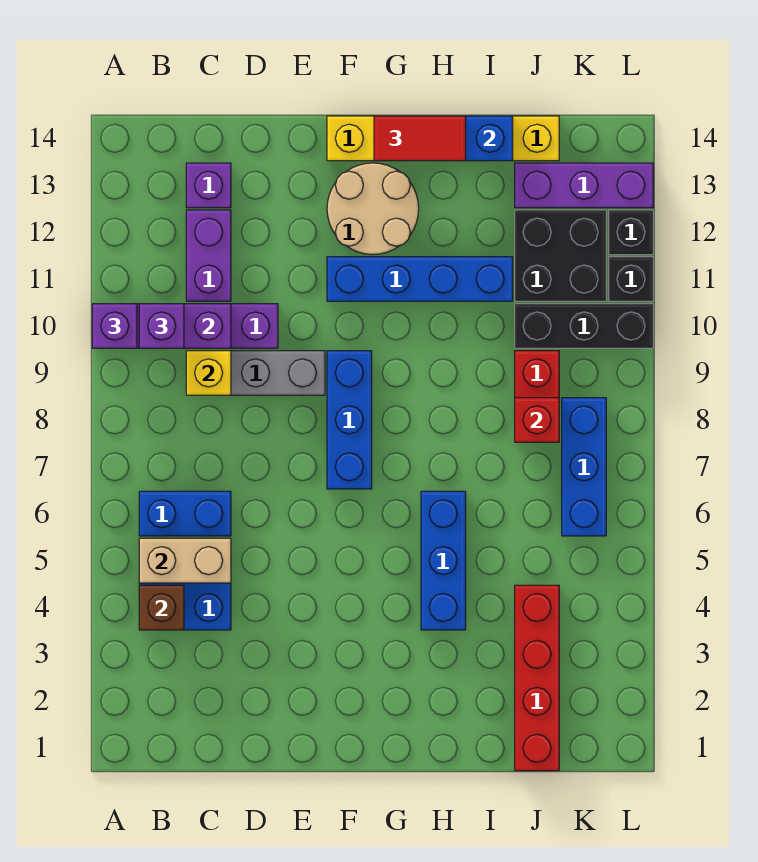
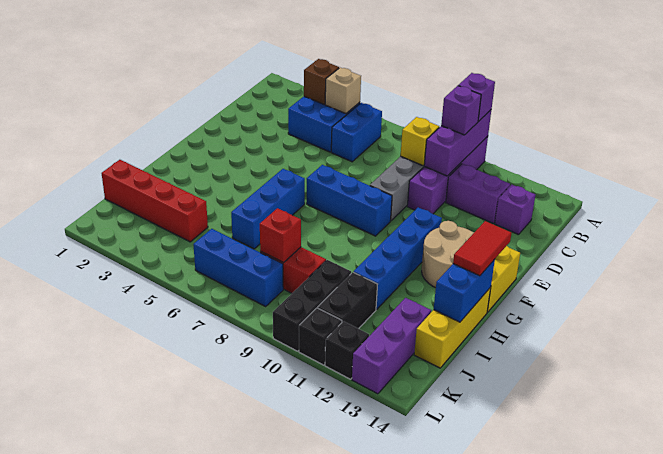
tan 1x2 brick [139,538,231,583] -> tan 1x1 brick [325,68,361,114]
blue 1x3 brick [421,491,466,630] -> blue 1x3 brick turned to [231,169,305,249]
black 2x2 brick [515,210,606,301] -> black 1x2 brick [318,272,378,329]

